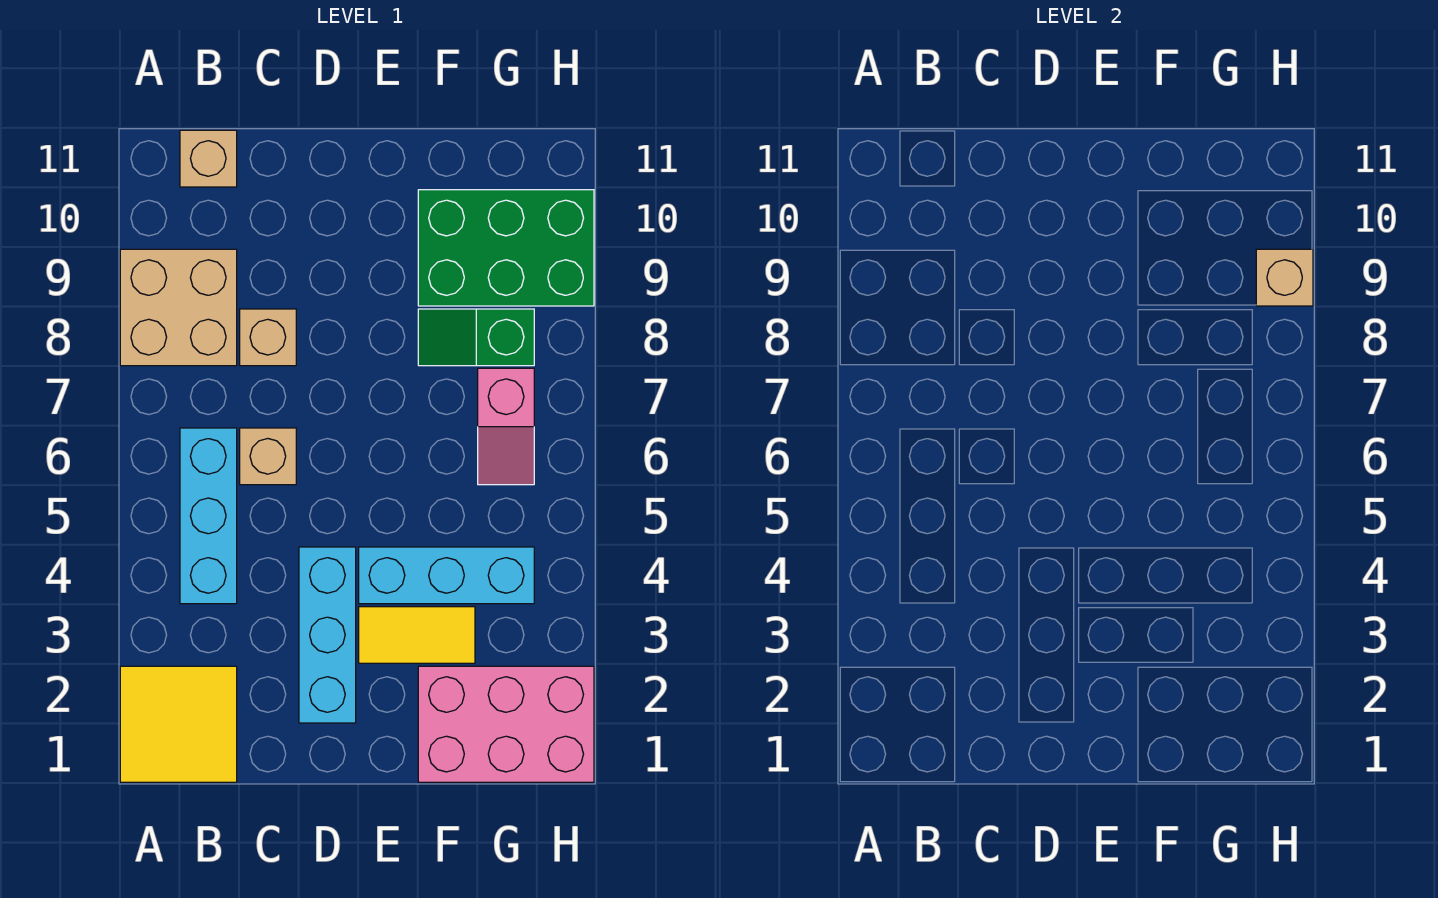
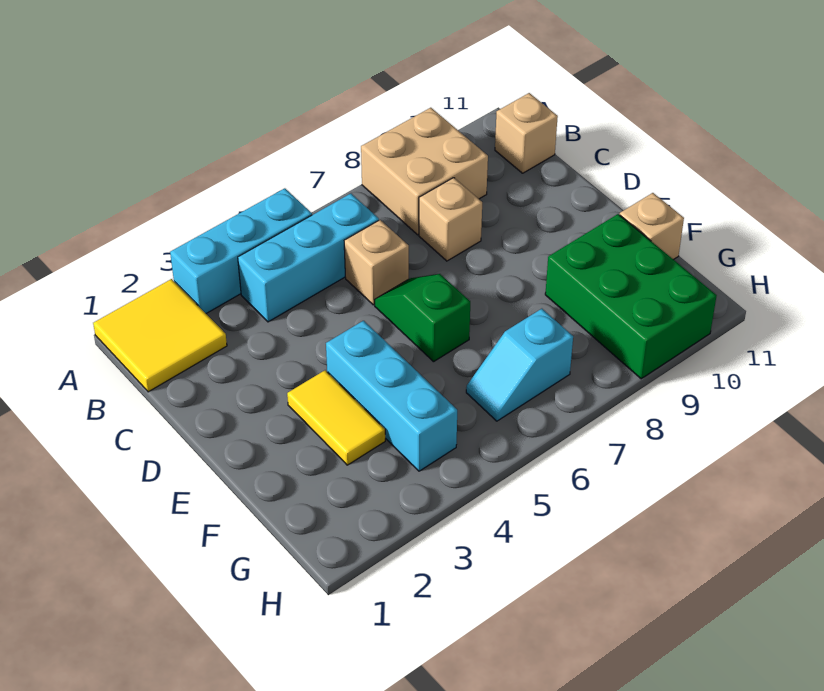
cyan 1x3 brick [299,547,356,723] -> cyan 1x3 brick moved to [170,188,312,313]
pink 2x3 brick [418,666,594,782] -> none
green 1x2 slope [418,309,534,366] -> green 1x2 slope moved to [375,274,470,362]
pink 1x2 slope [478,368,534,485] -> cyan 1x2 slope [466,309,573,421]
tan 1x1 brick [1256,249,1313,306] -> tan 1x1 brick moved to [620,193,684,260]

